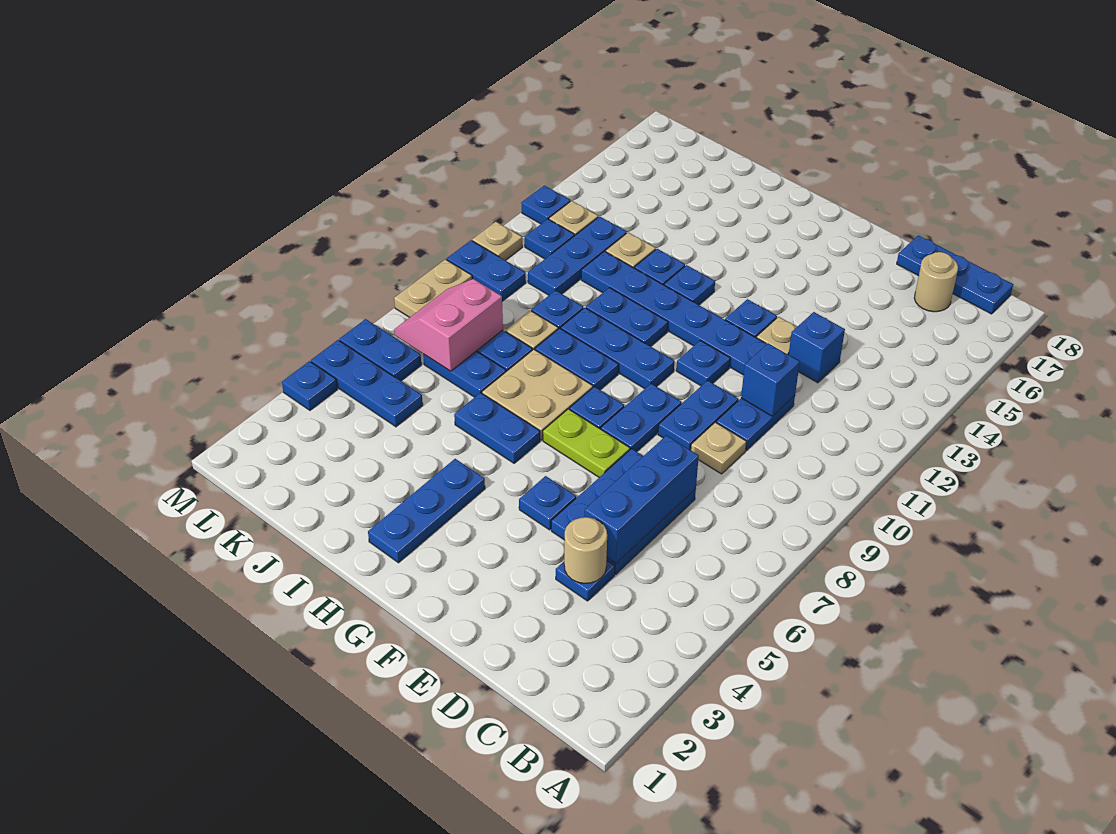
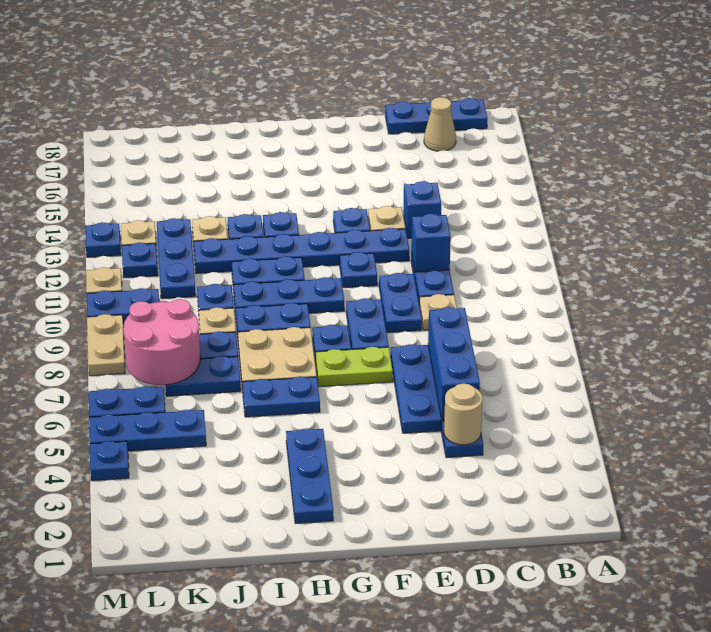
tan 1x1 round brick [914,252,958,312] -> tan 1x1 cone [424,97,456,151]
blue 1x1 plate [519,476,576,530] -> none
pink 2x2 slope [394,279,503,371] -> pink 2x2 round brick [123,299,200,385]

